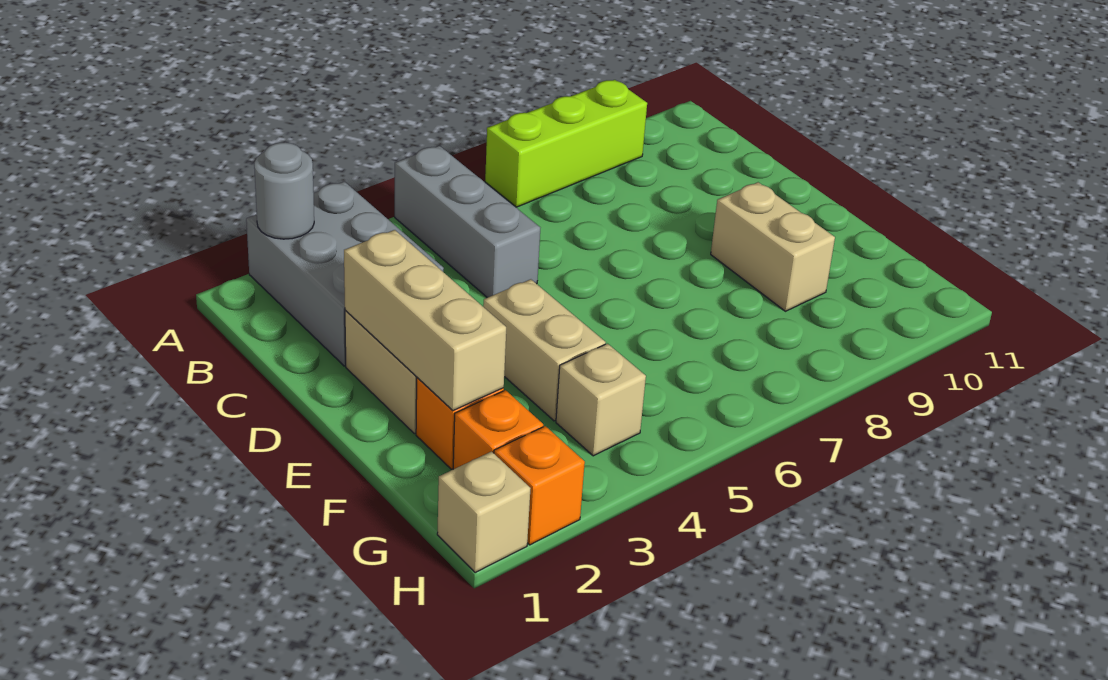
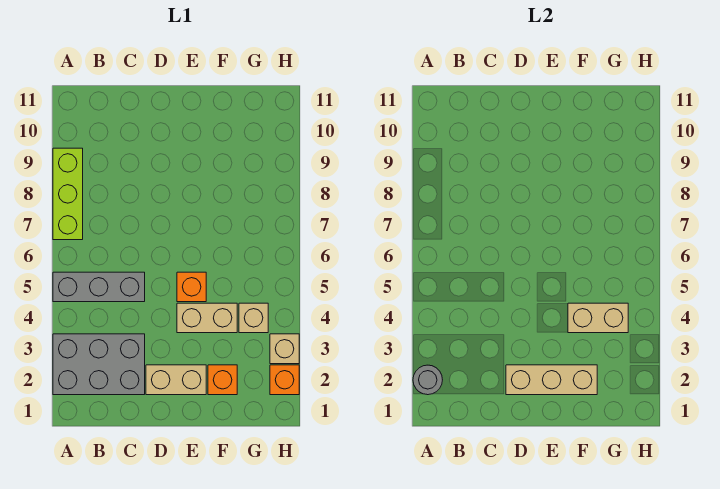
tan 1x2 brick [711,182,835,311] -> tan 1x2 brick moved to [568,303,628,333]
orange 1x1 brick [453,390,543,469] -> orange 1x1 brick moved to [177,272,206,302]
tan 1x1 brick [437,452,531,573] -> tan 1x1 brick moved to [270,334,299,364]

